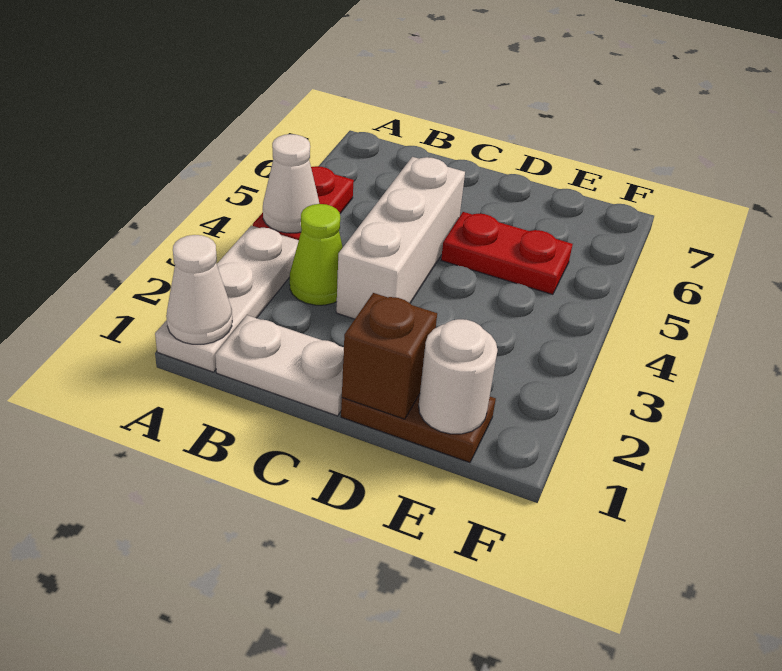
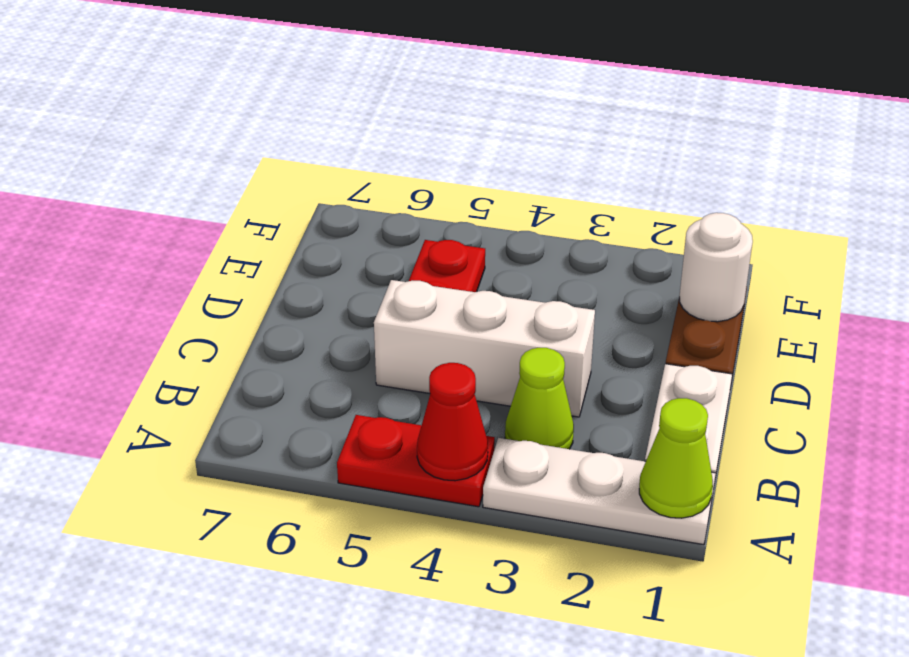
white 1x1 cone [166,235,232,344] -> lime 1x1 cone [639,398,713,518]
white 1x1 cone [263,134,320,233] -> red 1x1 cone [417,363,488,481]
brown 1x1 brick [342,293,437,419] -> none

